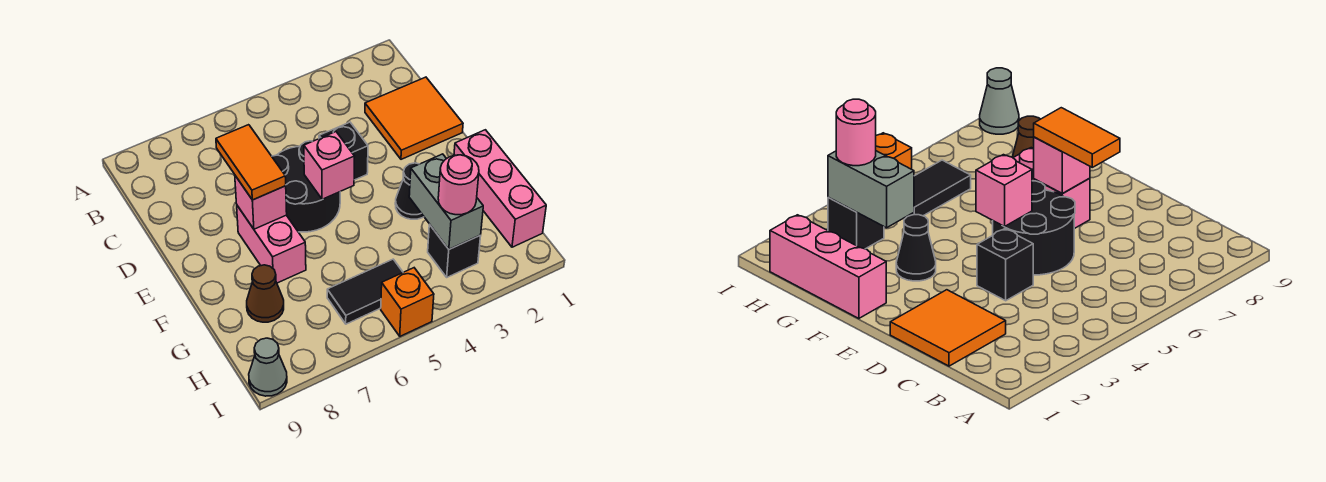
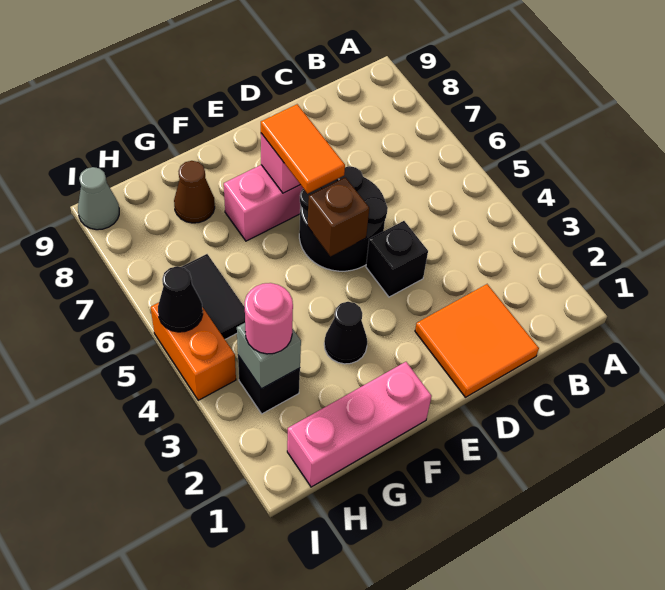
orange 1x2 tile [216,125,286,200] -> orange 1x2 tile turned to [261,104,345,193]
pink 1x1 brick [304,132,355,199] -> brown 1x1 brick [307,177,369,256]
grey 1x2 brick [409,154,483,249] -> grey 1x1 brick [237,323,301,389]
orange 1x1 brick [381,268,434,336] -> orange 1x2 brick [151,303,236,400]
none -> black 1x1 cone [158,266,203,332]

